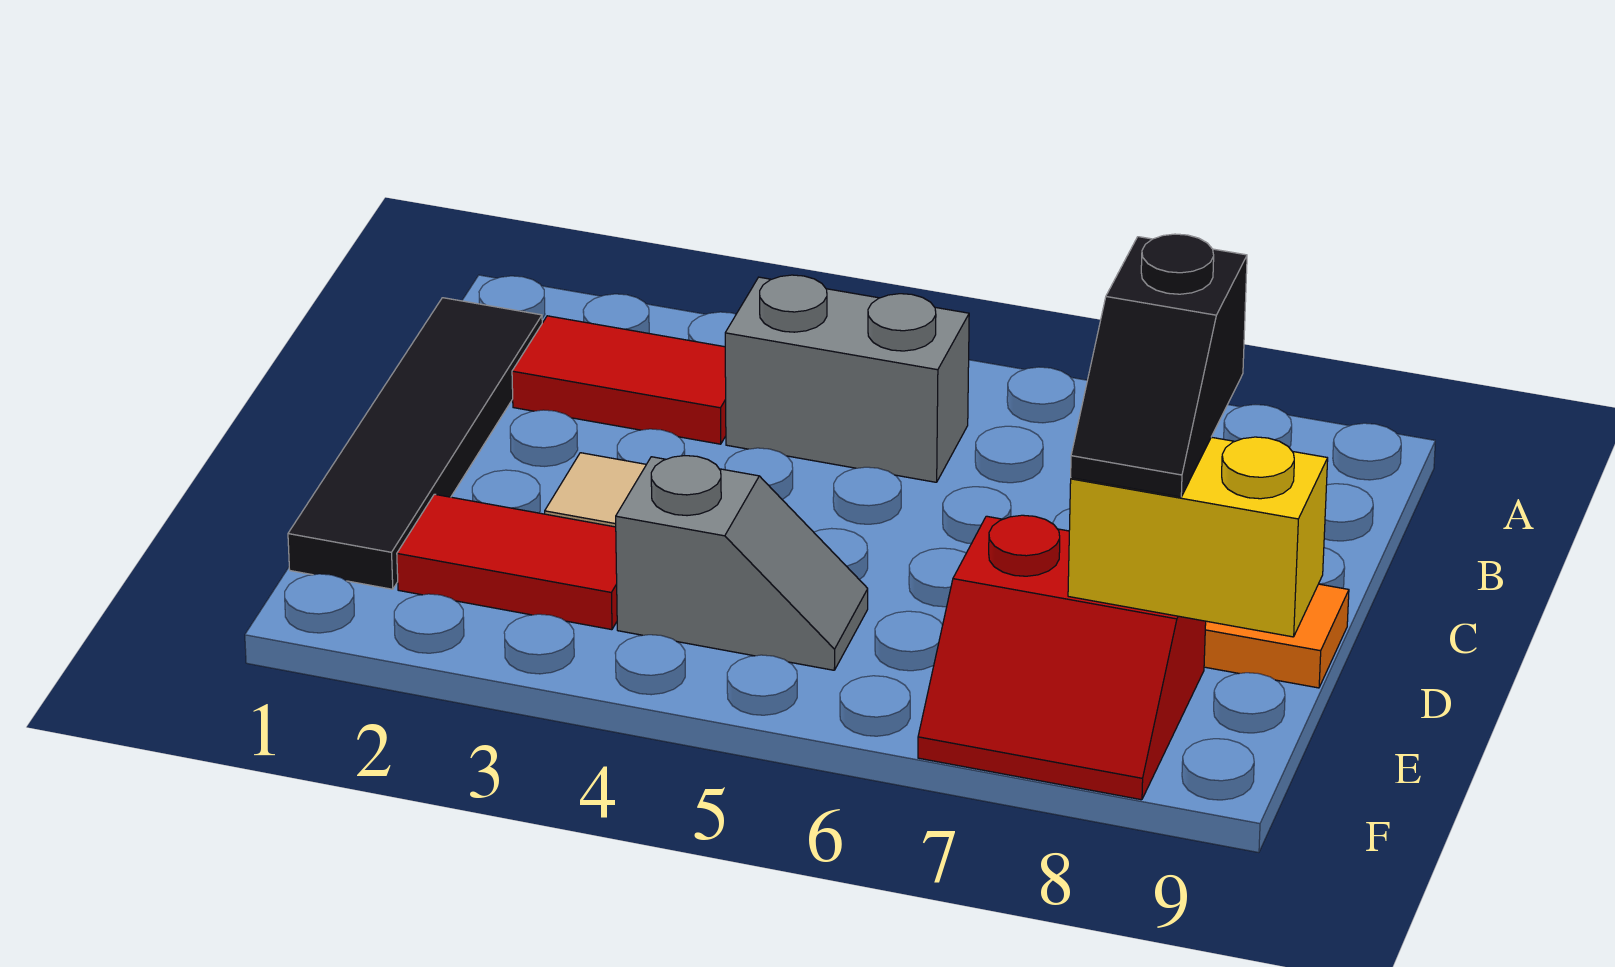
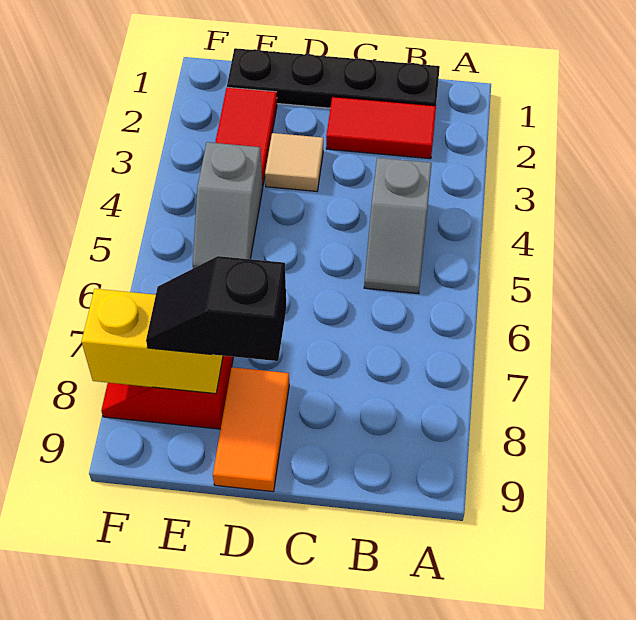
black 1x4 tile [288,298,542,589] -> black 1x4 plate [227,48,440,108]
red 1x2 tile [512,316,726,444] -> red 1x2 tile turned to [326,97,436,159]
grey 1x2 brick [725,275,969,482] -> grey 1x2 slope [364,158,432,294]
yellow 1x2 brick [1068,437,1328,637] -> yellow 1x2 brick turned to [81,289,223,394]

